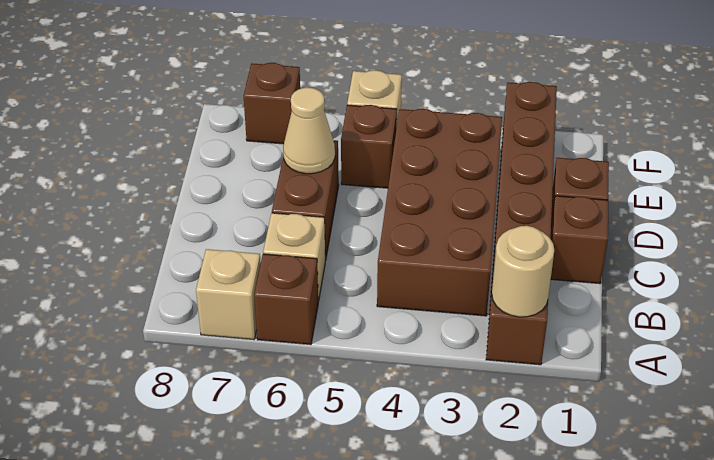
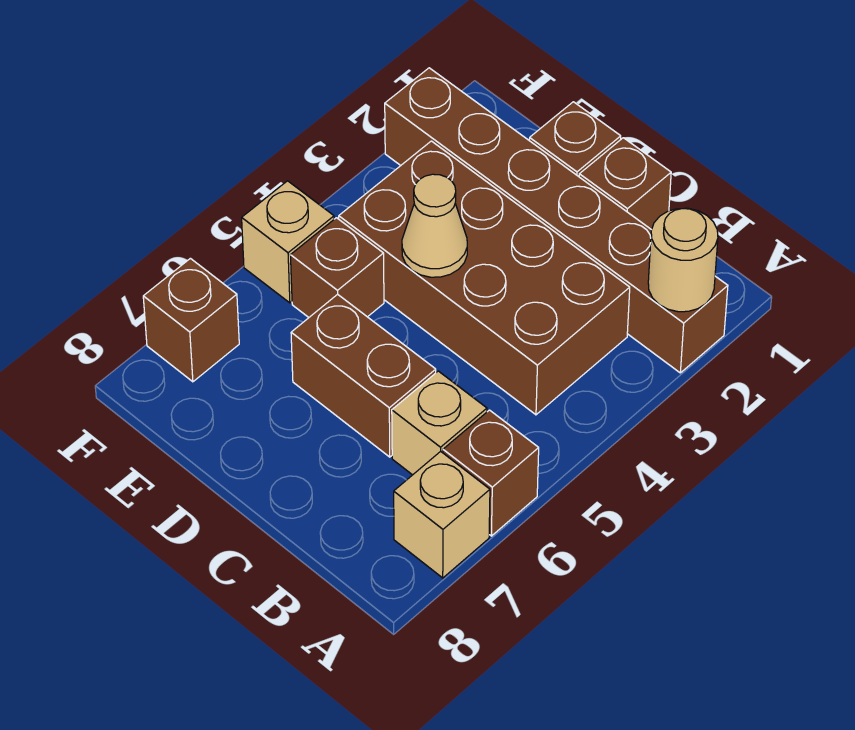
tan 1x1 cone [283,88,335,174] -> tan 1x1 cone moved to [402,174,467,277]

